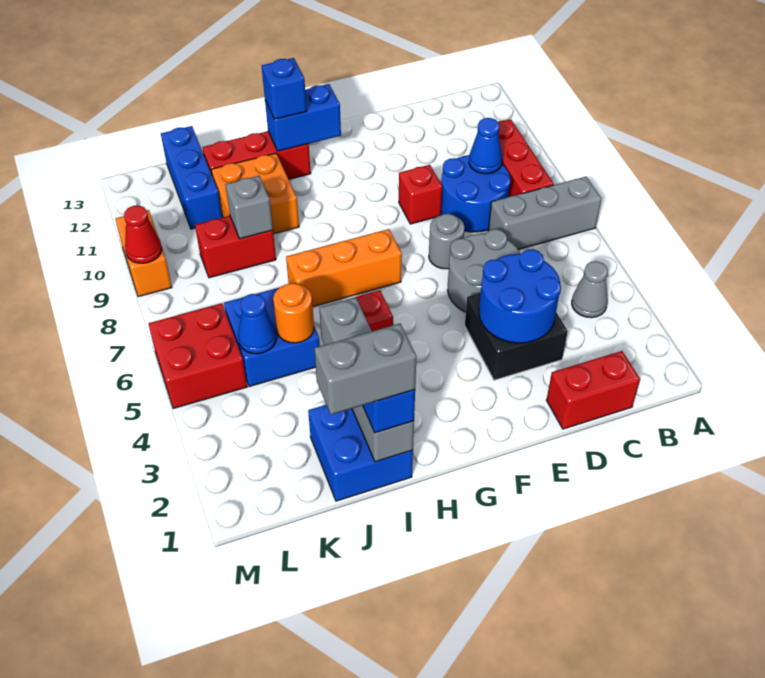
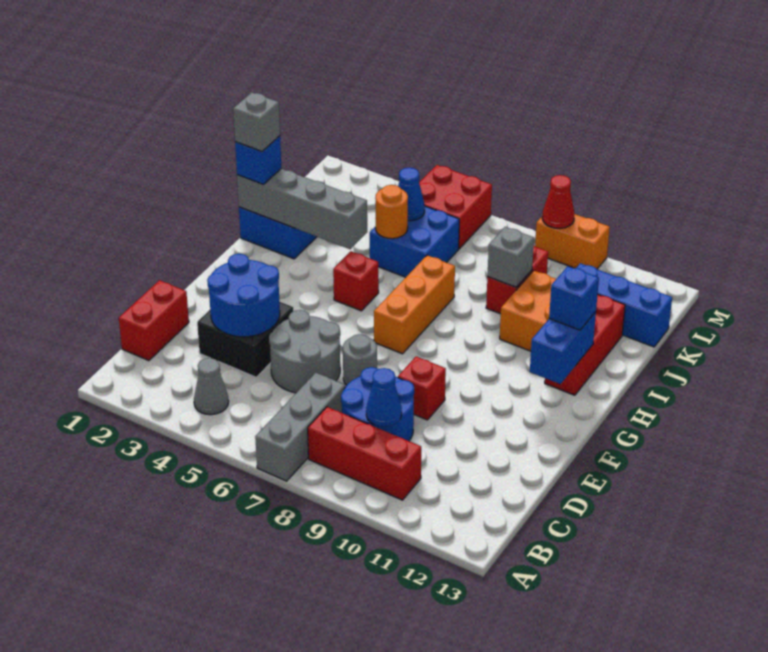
grey 1x2 brick [314,324,417,415] -> grey 1x1 brick [233,92,280,151]

